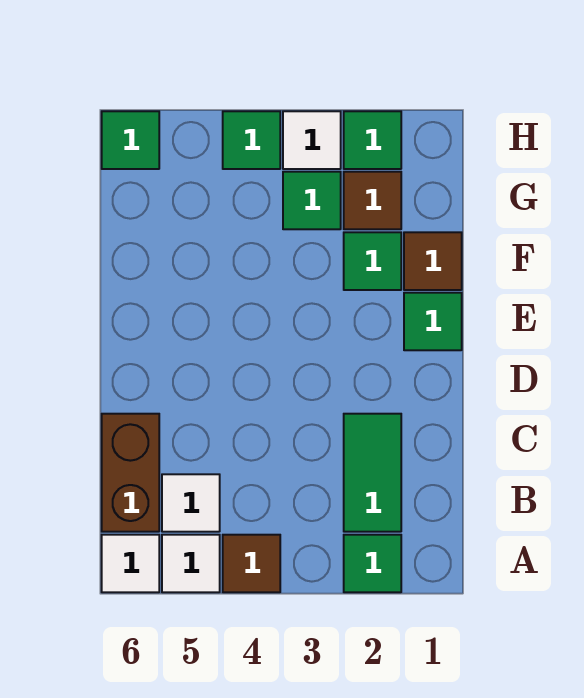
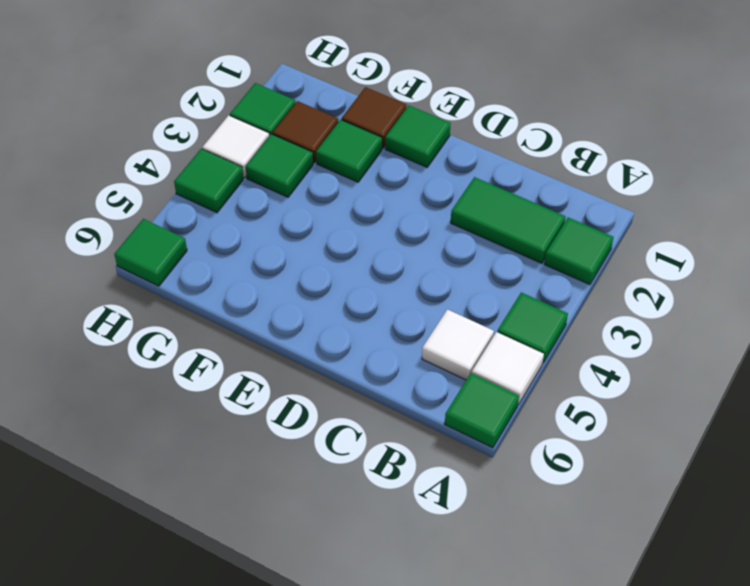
brown 1x1 tile [223,535,280,592] -> green 1x1 tile [497,292,568,363]
white 1x1 tile [102,535,159,592] -> green 1x1 tile [445,373,519,448]
brown 1x2 brick [102,414,159,532] -> none

